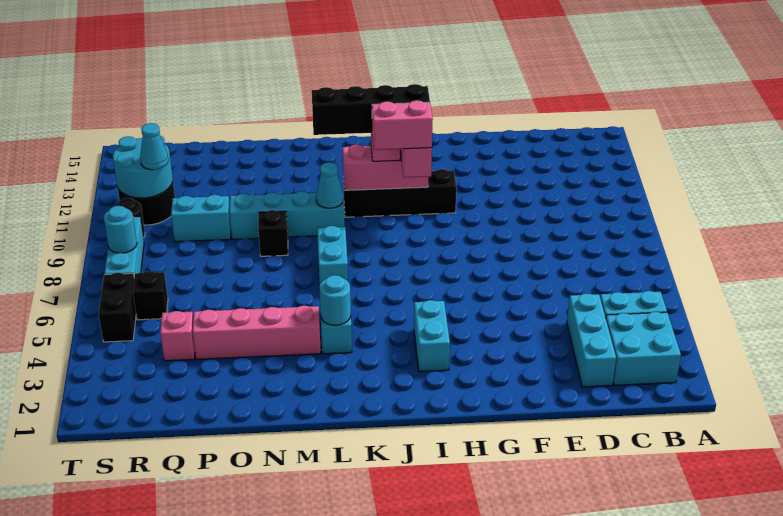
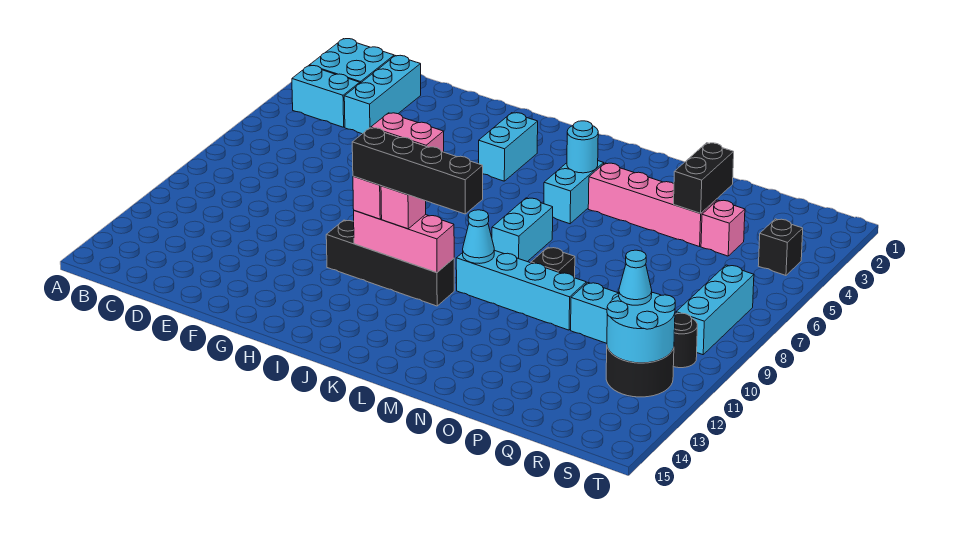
black 1x1 brick [133,271,168,320] -> black 1x1 brick moved to [758,219,803,275]
black 1x2 brick [99,272,136,342] -> black 1x2 brick moved to [674,143,734,213]
cyan 1x1 round brick [104,206,137,253] -> none

